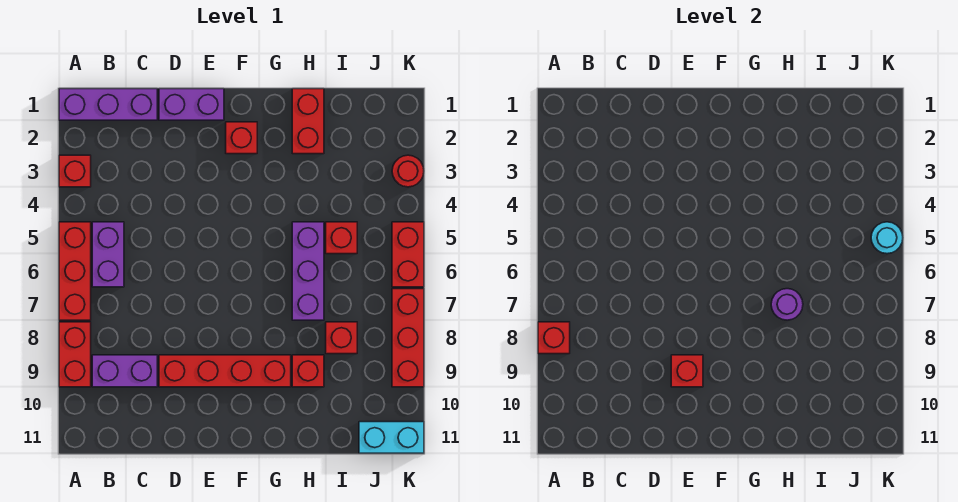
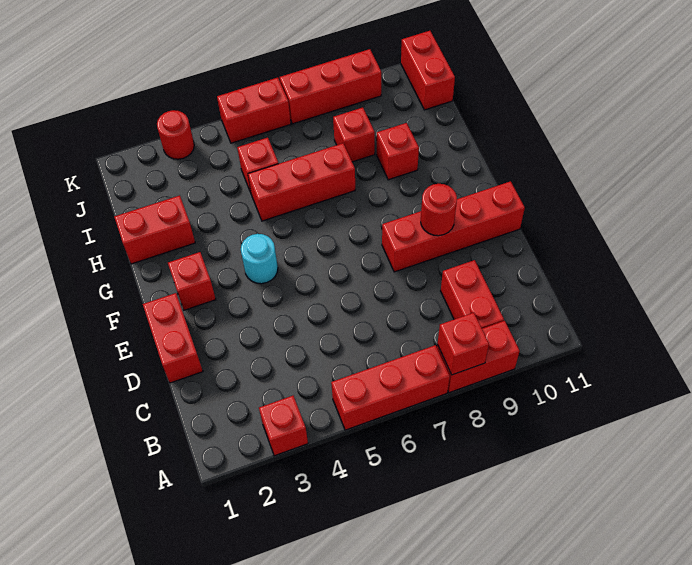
purple 1x3 brick [59,89,157,120] -> none
purple 1x2 brick [92,222,124,287] -> none
purple 1x2 brick [92,355,157,387] -> red 1x2 brick [441,260,504,329]
purple 1x2 brick [159,89,224,120] -> red 1x2 brick [143,293,203,383]
red 1x4 brick [159,355,291,387] -> red 1x4 brick turned to [382,181,525,272]
red 1x1 brick [671,355,703,387] -> red 1x1 round brick [421,184,457,236]
purple 1x3 brick [292,222,324,320] -> red 1x3 brick [248,143,355,221]
purple 1x1 round brick [771,289,803,320] -> none
cyan 1x2 brick [359,422,424,453] -> red 1x2 brick [401,31,455,110]
cyan 1x1 round brick [871,222,903,254] -> cyan 1x1 round brick moved to [241,234,278,284]

